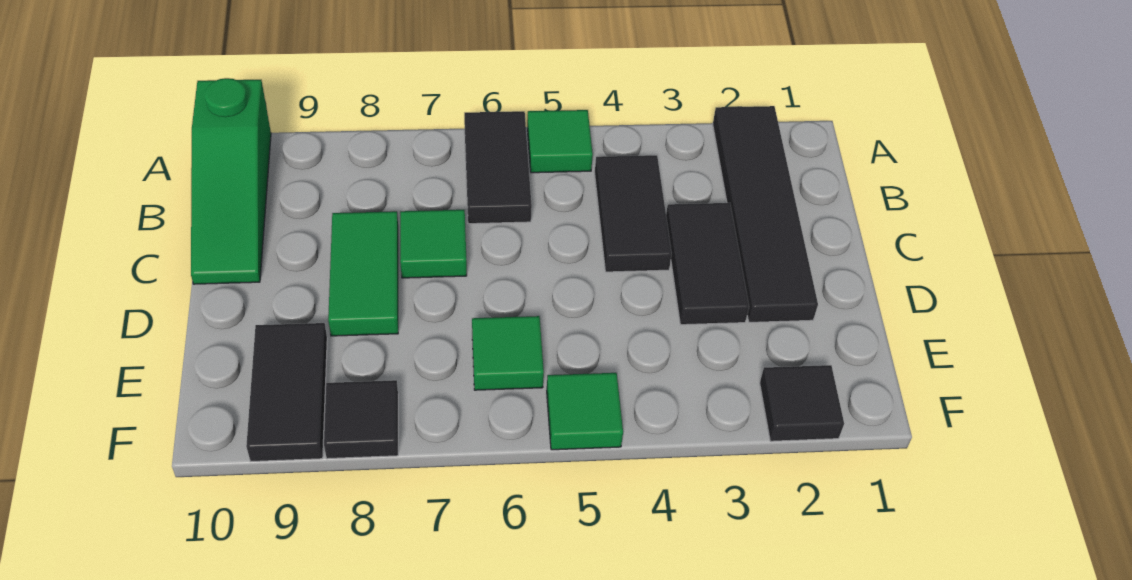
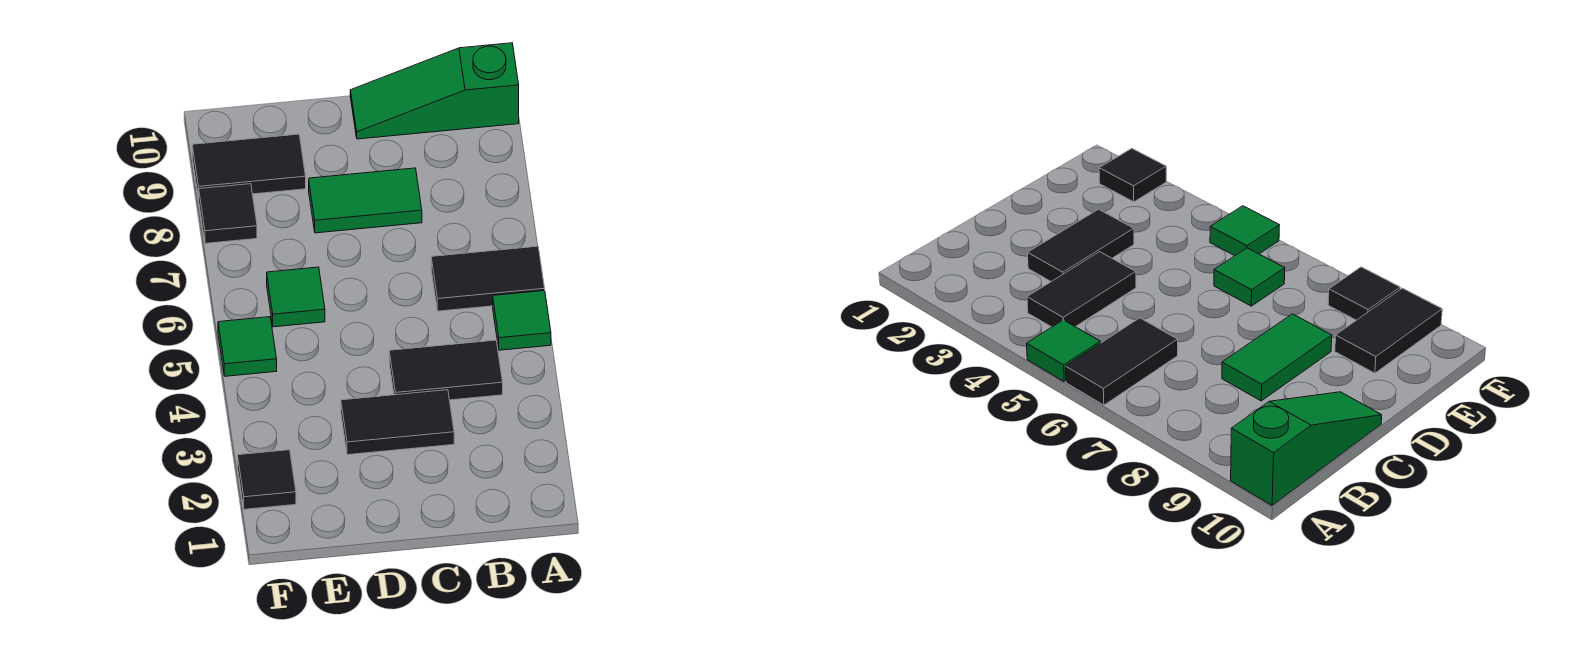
black 1x4 tile [713,106,818,322] -> none
green 1x1 tile [400,210,467,278] -> none

